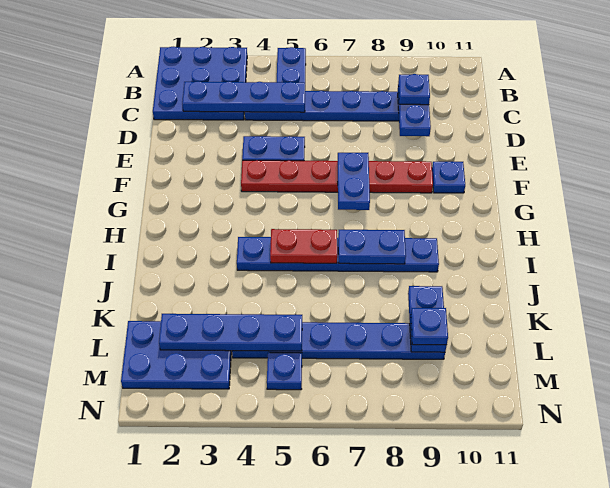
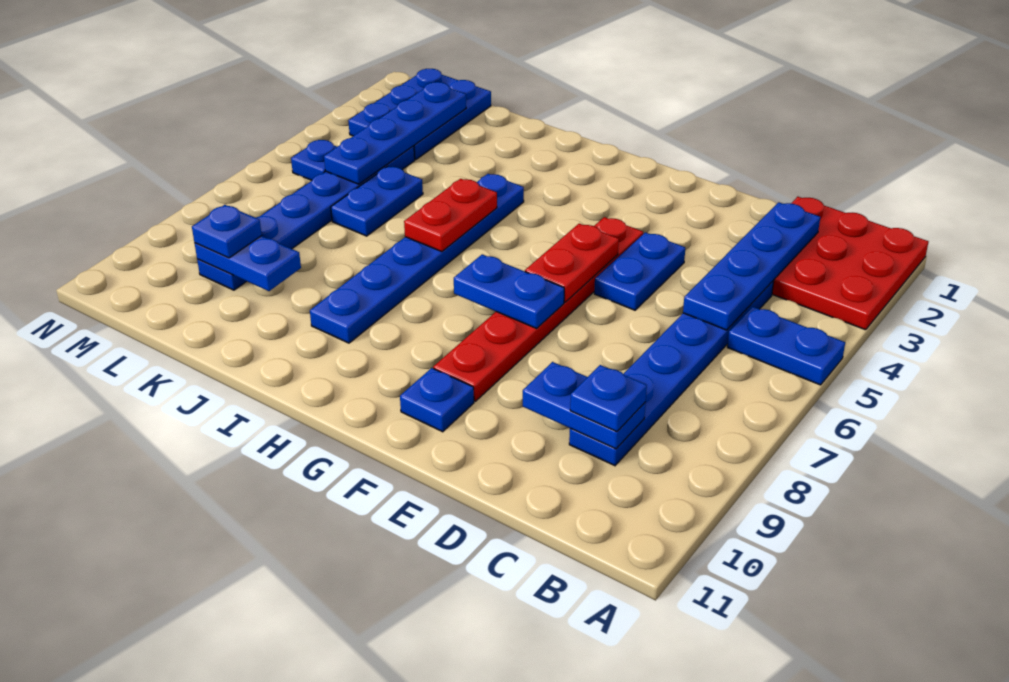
blue 3x3 plate [153,47,247,120] -> red 3x3 plate [772,197,929,330]
none -> red 1x2 plate [525,224,619,302]
blue 1x2 plate [338,230,406,264] -> blue 1x2 plate moved to [331,166,423,236]

